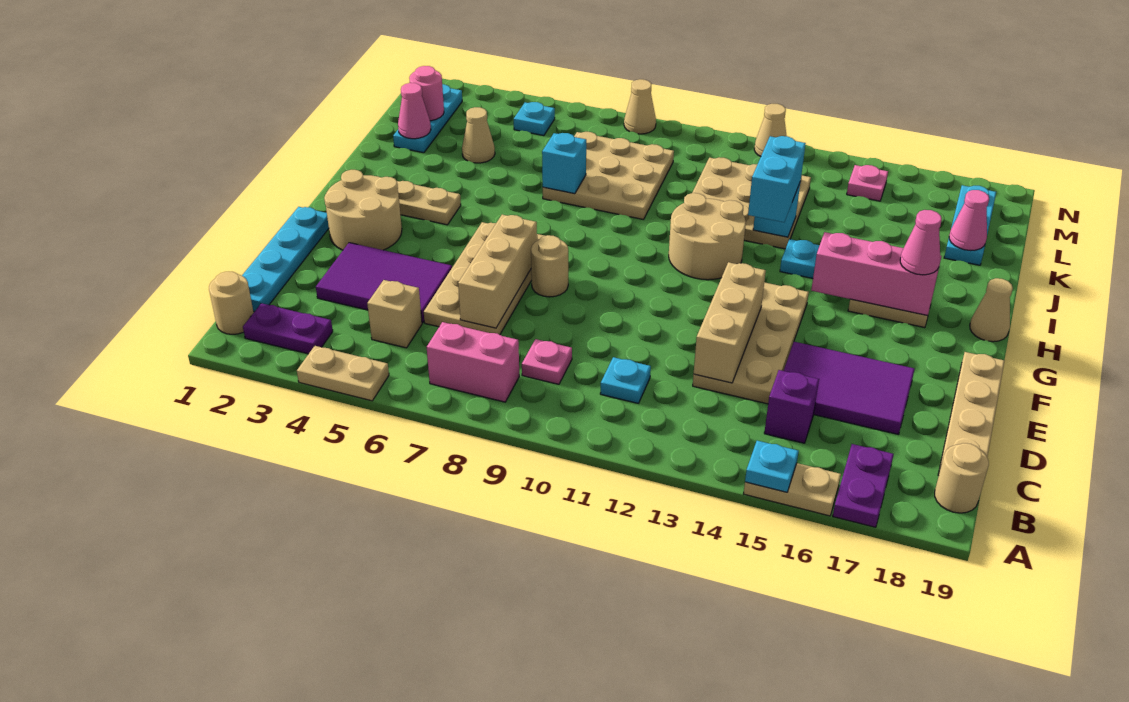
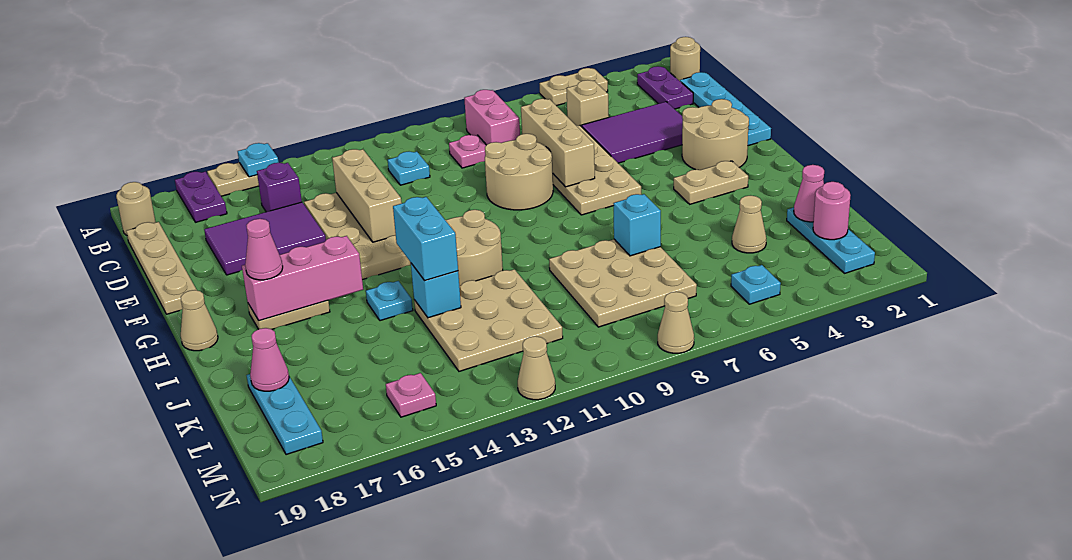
purple 1x2 plate [243,303,333,354] -> purple 1x2 plate turned to [637,66,693,109]
pink 1x2 brick [427,322,519,402] -> pink 1x2 brick turned to [464,90,520,145]
tan 1x1 round brick [531,235,568,297] -> tan 2x2 round brick [485,134,553,210]

